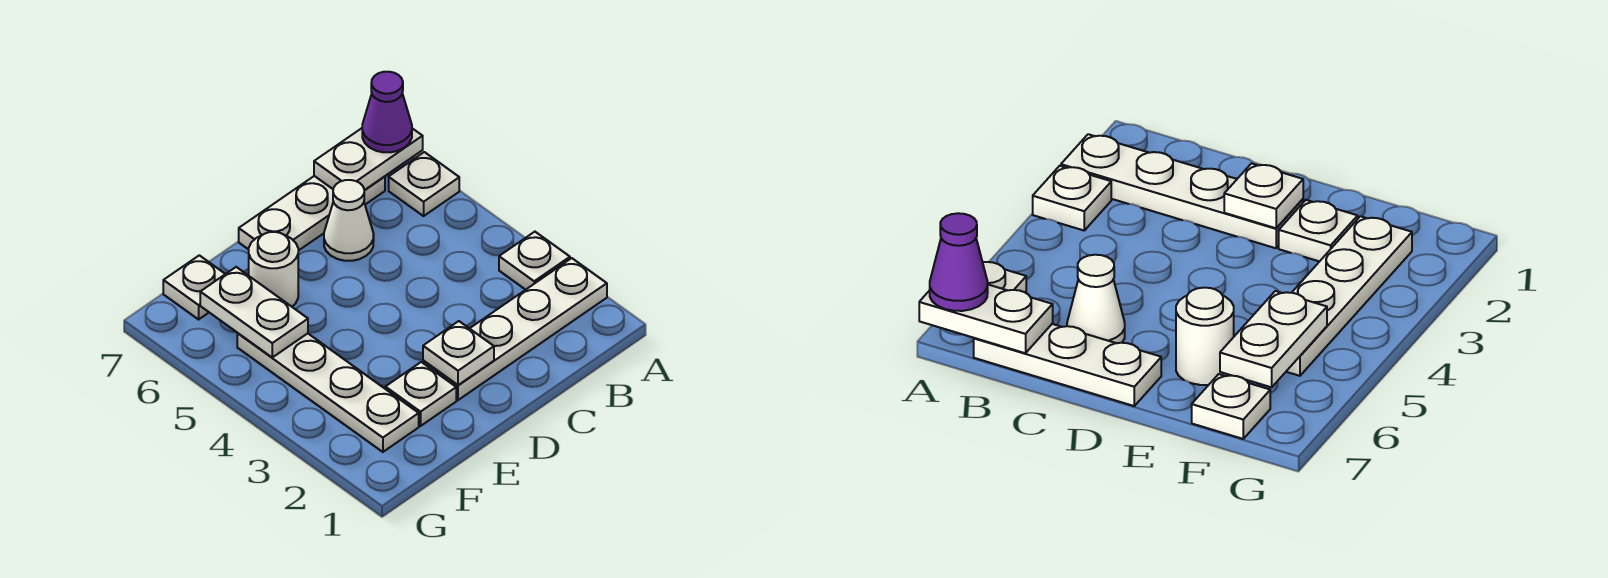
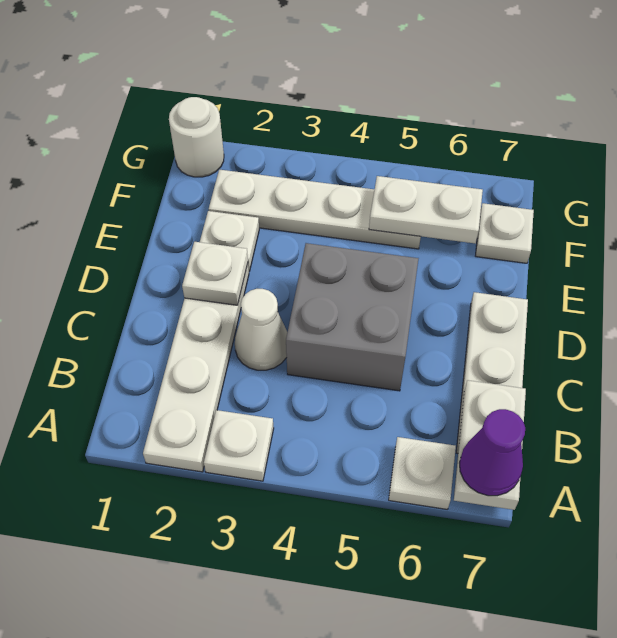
none -> grey 2x2 brick [286,243,418,391]
white 1x1 cone [324,180,374,261] -> white 1x1 cone moved to [235,289,287,370]
white 1x1 round brick [249,232,298,307] -> white 1x1 round brick moved to [169,97,224,177]

